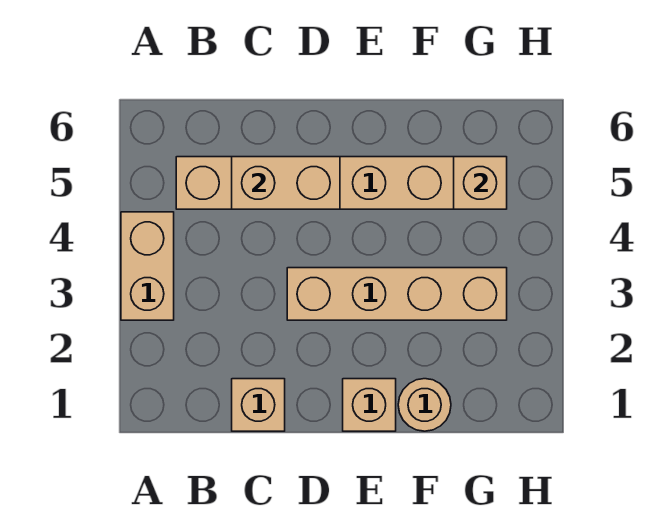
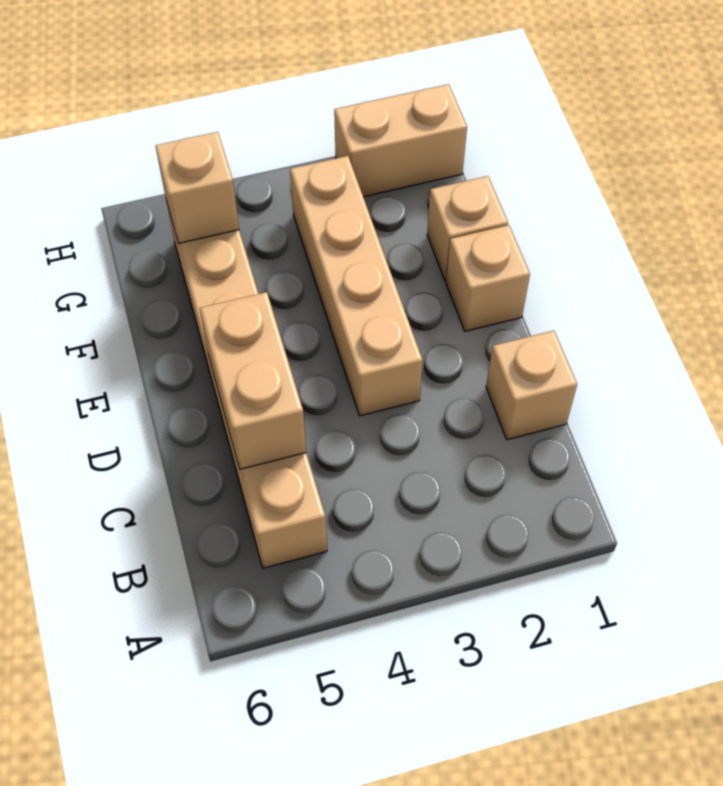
tan 1x2 brick [121,212,174,320] -> tan 1x2 brick moved to [334,84,467,197]
tan 1x1 round brick [398,379,451,431] -> tan 1x1 brick [427,176,508,281]

